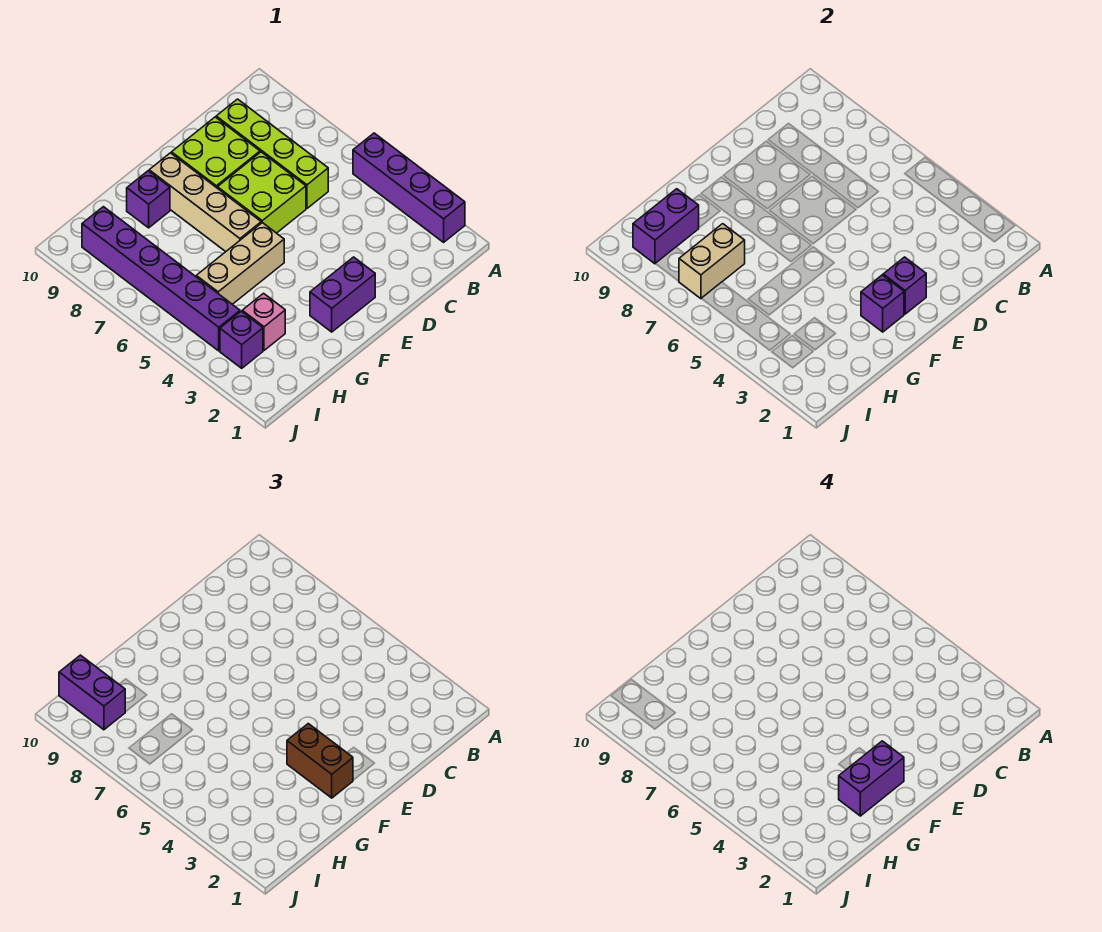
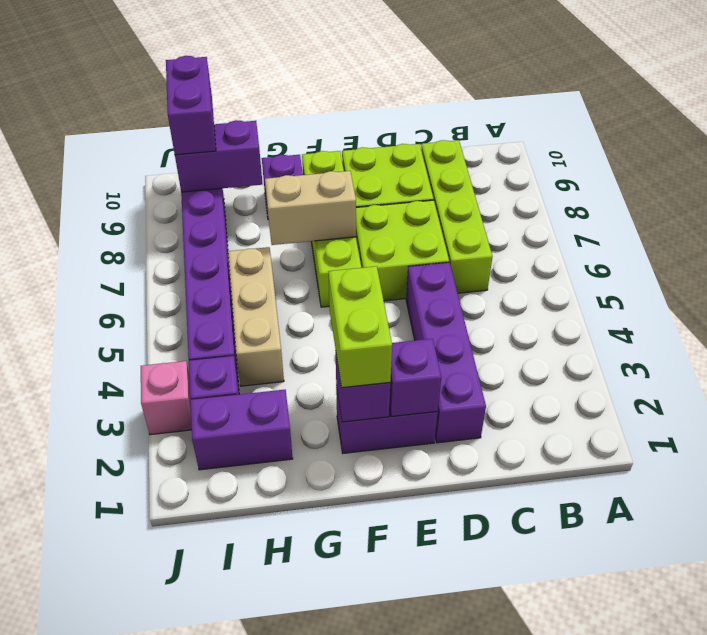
purple 1x4 brick [353,133,465,242] -> purple 1x4 brick moved to [406,262,486,443]
brown 1x2 brick [287,724,353,798] -> lime 1x2 brick [328,266,392,388]
purple 1x2 brick [839,741,904,816] -> purple 1x2 brick moved to [190,390,293,470]
tan 1x3 brick [196,223,284,304] -> tan 1x3 brick turned to [228,247,284,386]
tan 1x4 brick [149,153,261,252] -> lime 1x4 brick [302,151,361,307]
pink 1x1 brick [242,293,285,350] -> pink 1x1 brick moved to [141,361,192,435]
tan 1x2 brick [679,224,745,299] -> tan 1x2 brick moved to [265,171,356,245]

